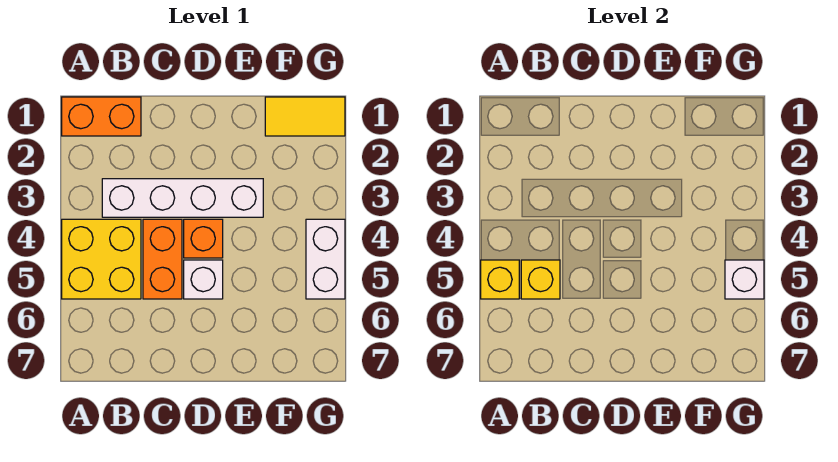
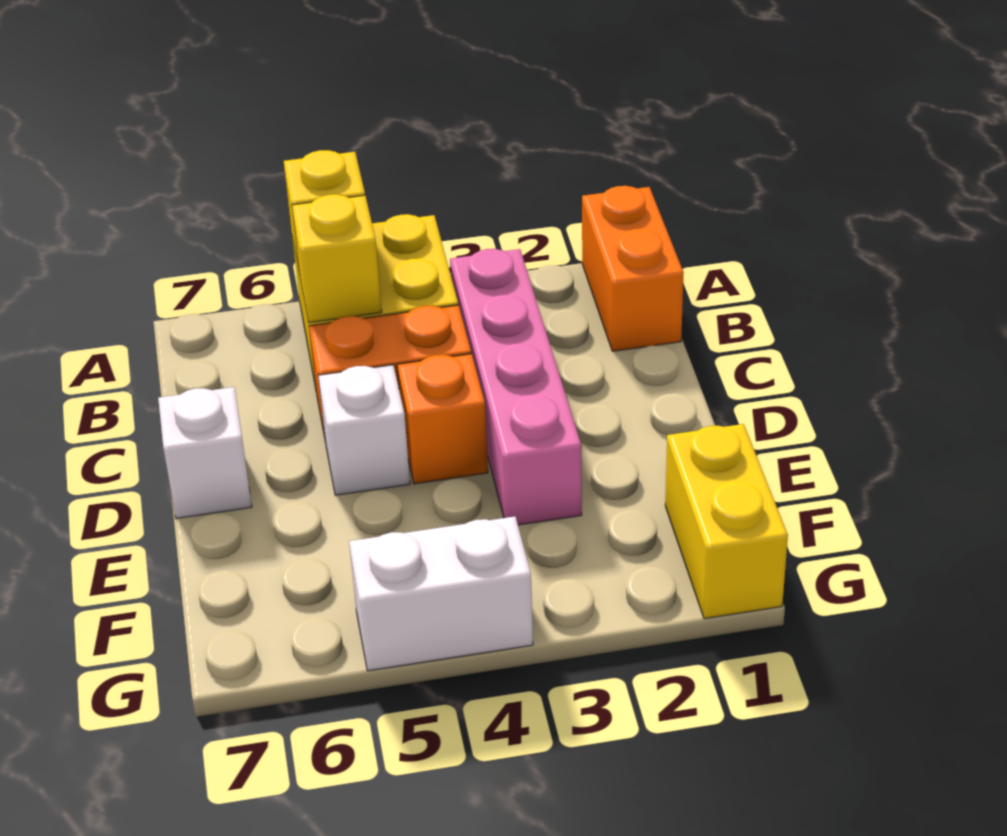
white 1x4 brick [102,179,263,217] -> pink 1x4 brick [450,249,582,525]
yellow 1x2 tile [265,97,345,136] -> yellow 1x2 brick [665,424,788,619]
white 1x1 brick [725,260,764,299] -> white 1x1 brick moved to [158,387,252,518]

